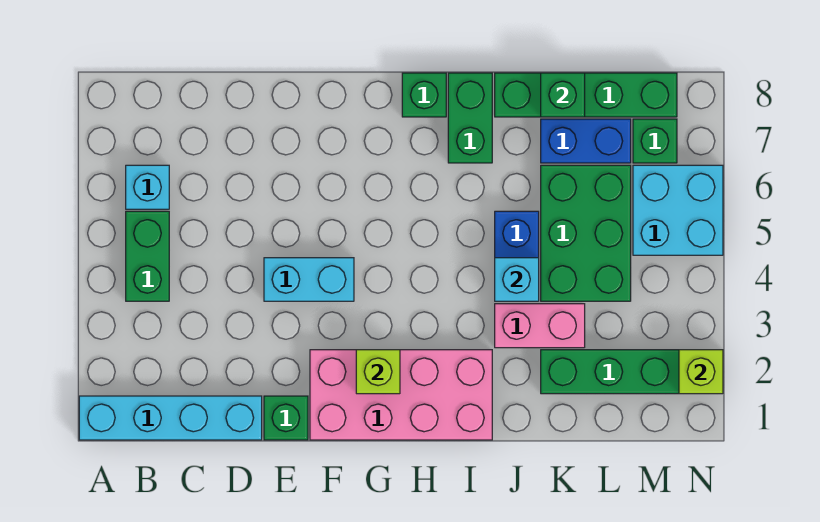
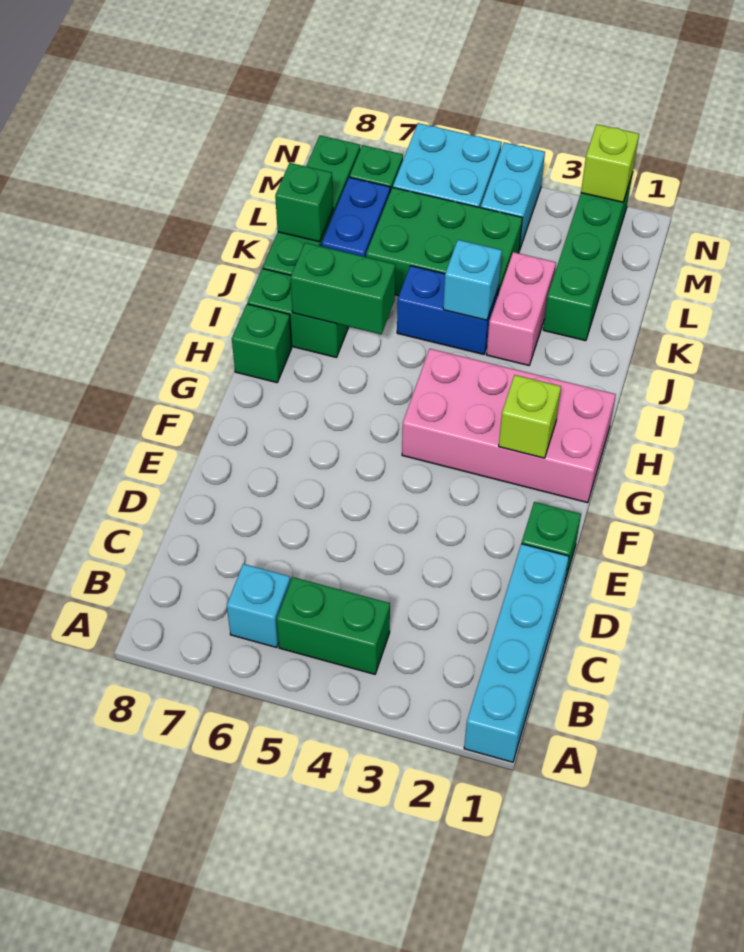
cyan 1x2 brick [264,258,354,301] -> cyan 1x2 brick moved to [481,143,545,251]
pink 2x4 brick [310,350,492,440] -> pink 2x4 brick turned to [402,349,616,503]
none -> green 1x2 brick [290,243,395,334]

